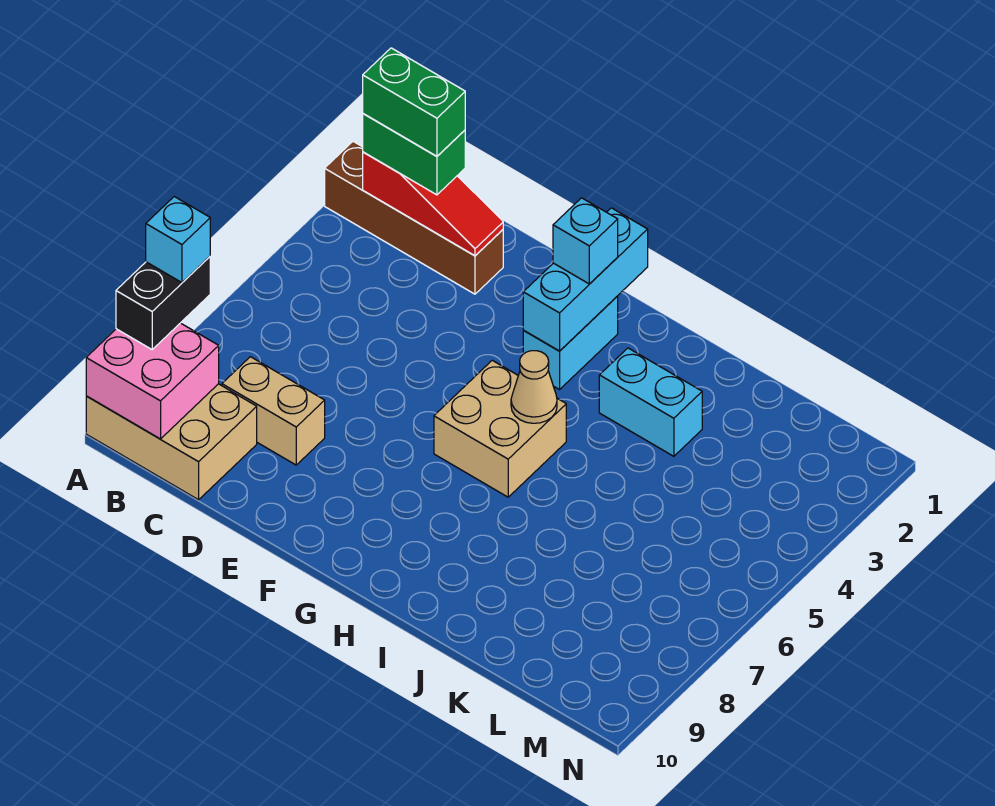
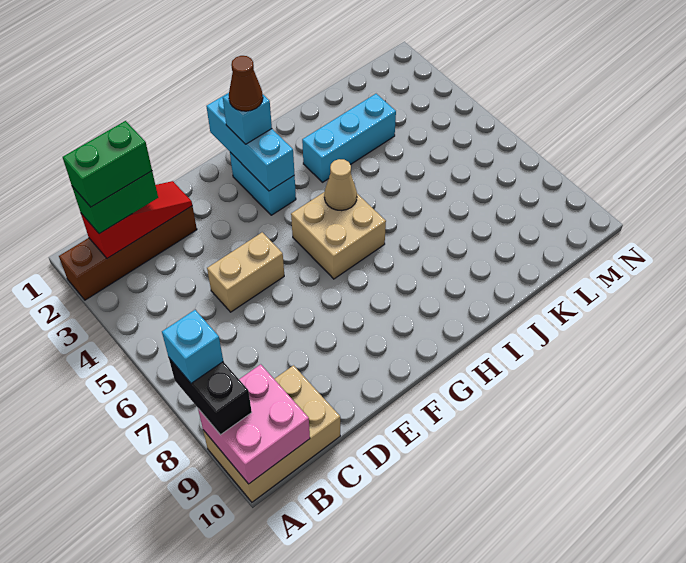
tan 1x2 brick [222,357,325,465] -> tan 1x2 brick moved to [207,232,284,312]
none -> brown 1x1 cone [229,56,263,111]
cyan 1x2 brick [599,348,702,456] -> cyan 1x3 brick [302,94,396,182]

